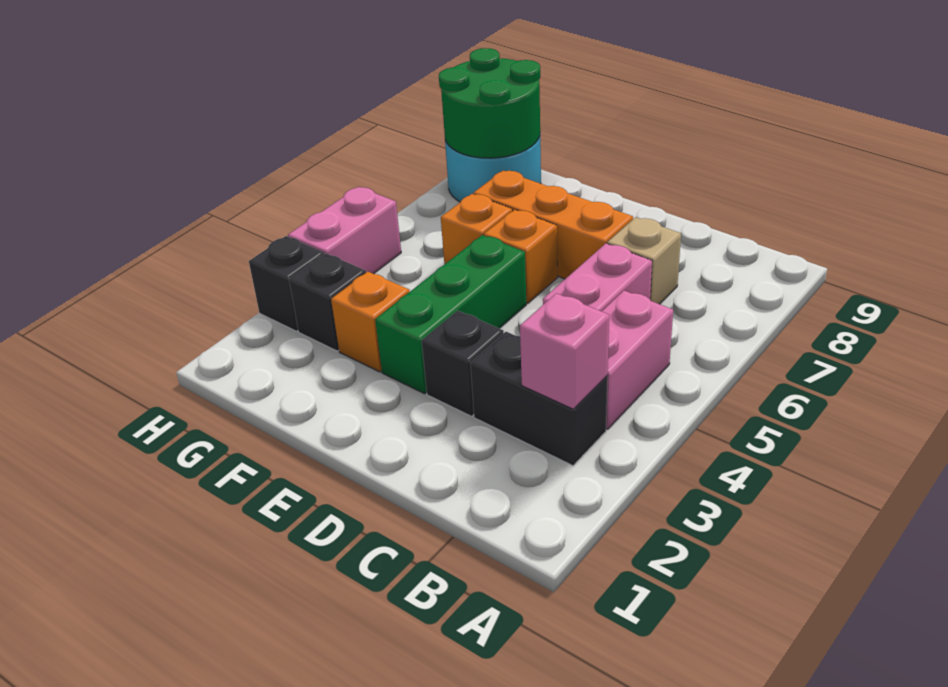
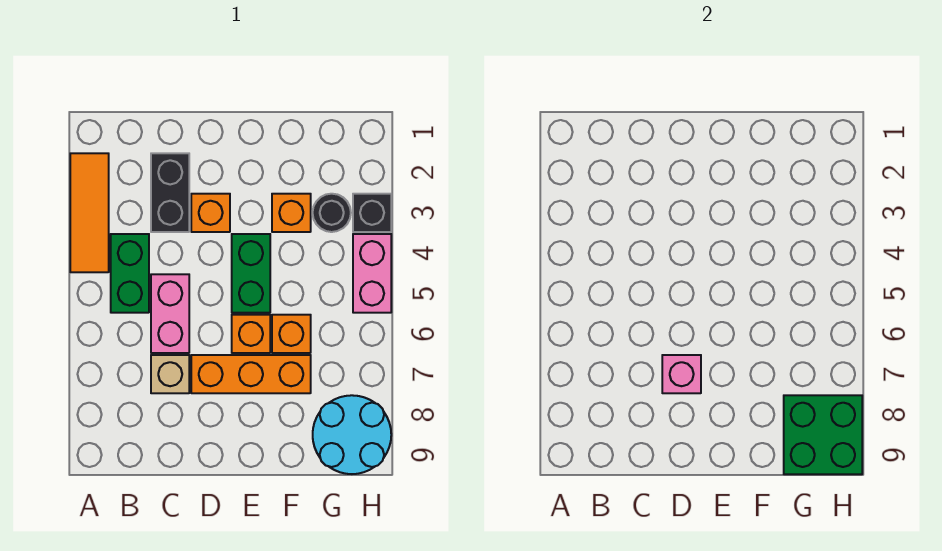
none -> orange 1x3 tile [70,153,109,272]
black 1x2 brick [470,332,608,466] -> black 1x2 brick turned to [151,153,189,232]
pink 1x1 brick [520,293,609,409] -> pink 1x1 brick moved to [662,355,701,393]
pink 1x2 brick [602,291,673,429] -> green 1x2 brick [111,234,149,313]
black 1x1 brick [422,311,504,416] -> orange 1x1 brick [191,194,230,232]
green 1x3 brick [375,235,526,394] -> green 1x2 brick [232,234,270,313]
black 1x1 brick [289,253,366,351] -> black 1x1 round brick [313,194,351,232]
green 2x2 round brick [439,48,540,158] -> green 2x2 brick [784,395,862,474]

